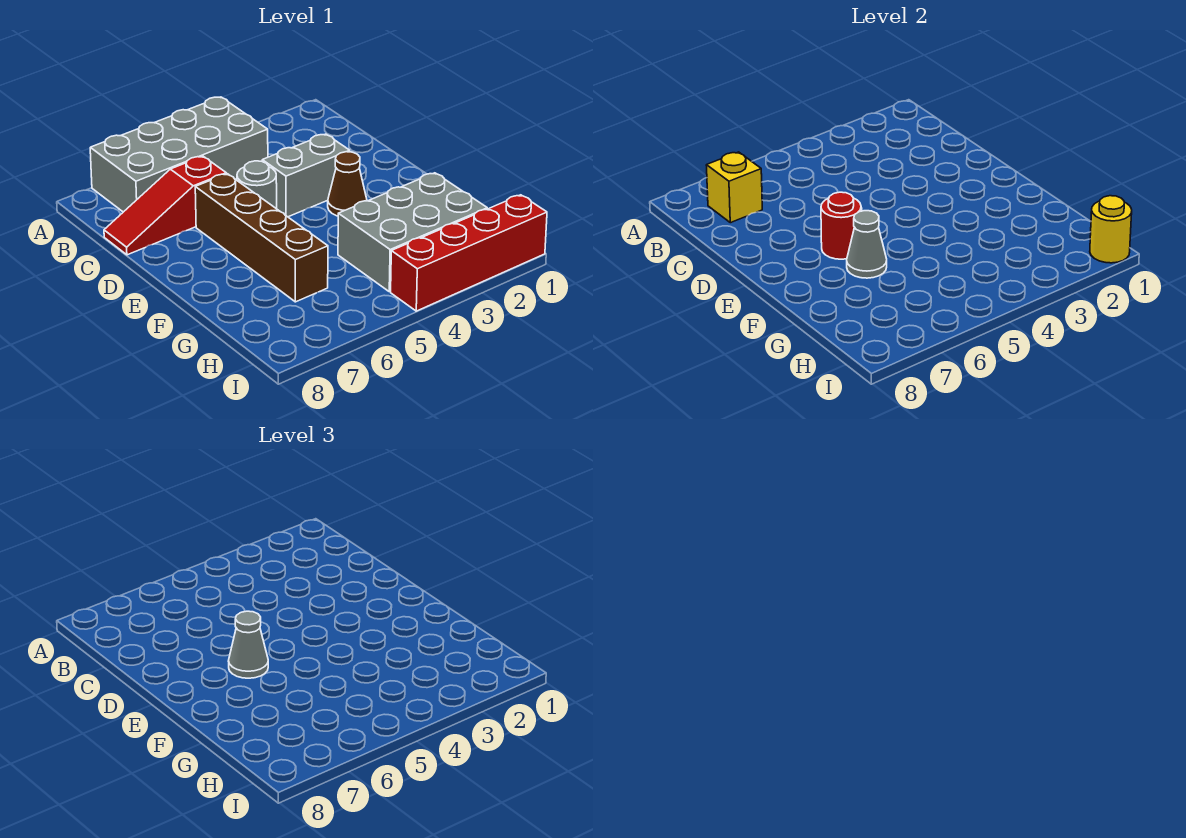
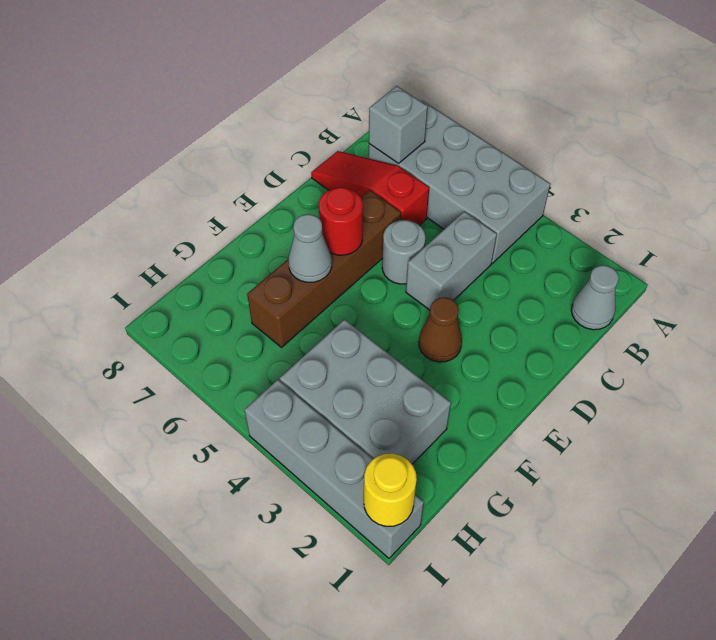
yellow 1x1 brick [706,152,762,223] -> grey 1x1 brick [369,86,428,163]
grey 1x2 brick [262,134,350,217] -> grey 1x2 brick turned to [406,211,497,310]
grey 1x1 cone [229,611,268,678] -> grey 1x1 cone moved to [571,265,619,330]
red 1x4 brick [391,195,547,311] -> grey 1x4 brick [245,380,424,558]

